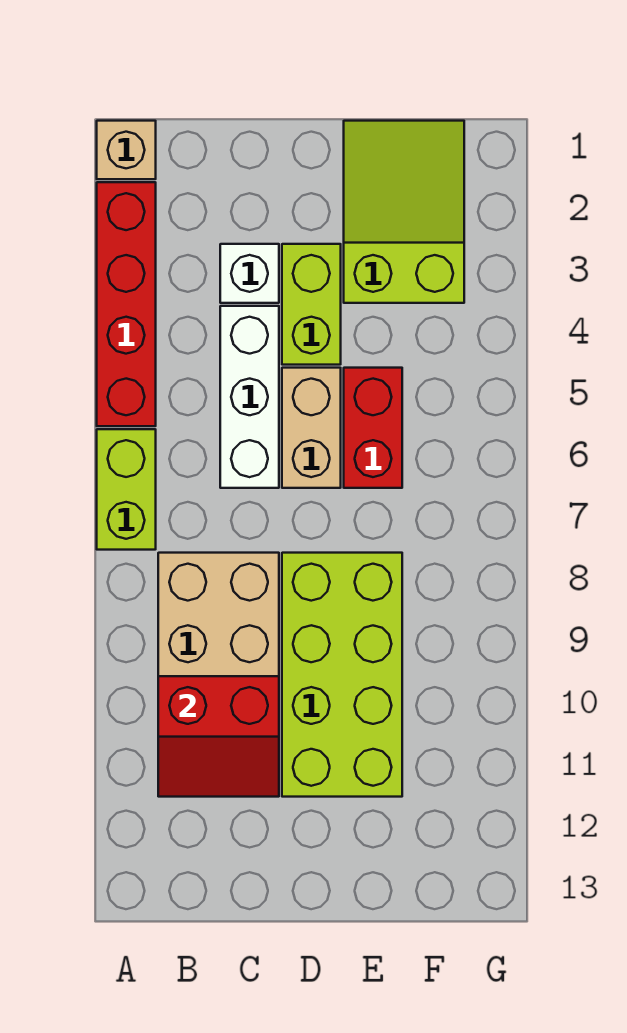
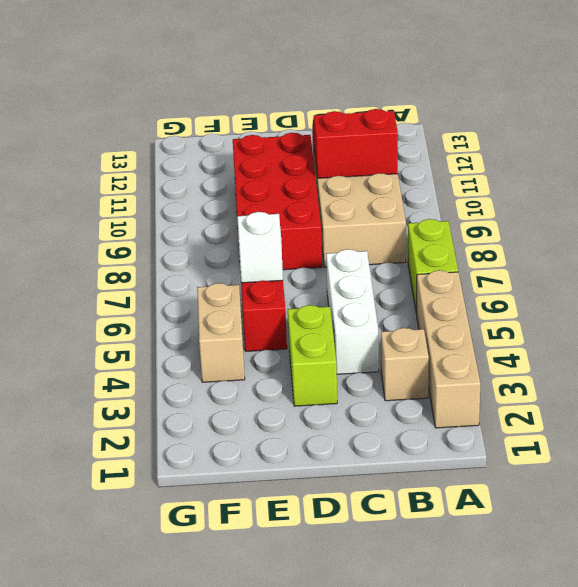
tan 1x1 brick [97,121,156,179] -> tan 1x1 brick moved to [381,328,429,401]
red 1x4 brick [97,182,156,426] -> tan 1x4 brick [417,270,480,428]
white 1x1 brick [220,244,279,303] -> white 1x1 brick moved to [237,212,283,283]
tan 1x2 brick [282,368,341,488] -> tan 1x2 brick moved to [197,283,245,382]
lime 2x4 brick [282,553,402,797] -> red 2x4 brick [233,133,322,270]
lime 2x3 slope [344,121,464,303] -> none

